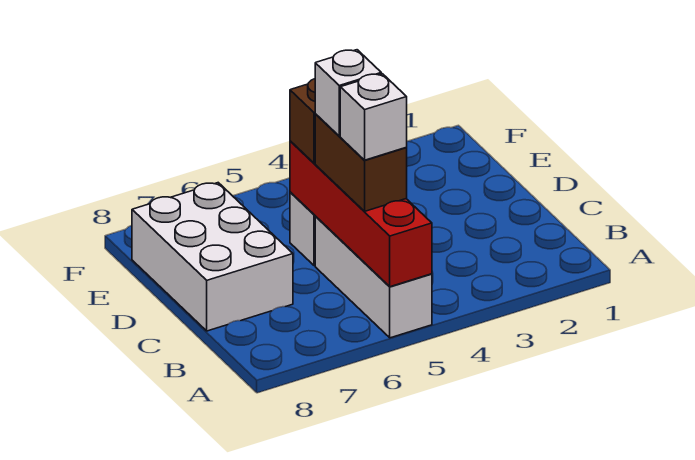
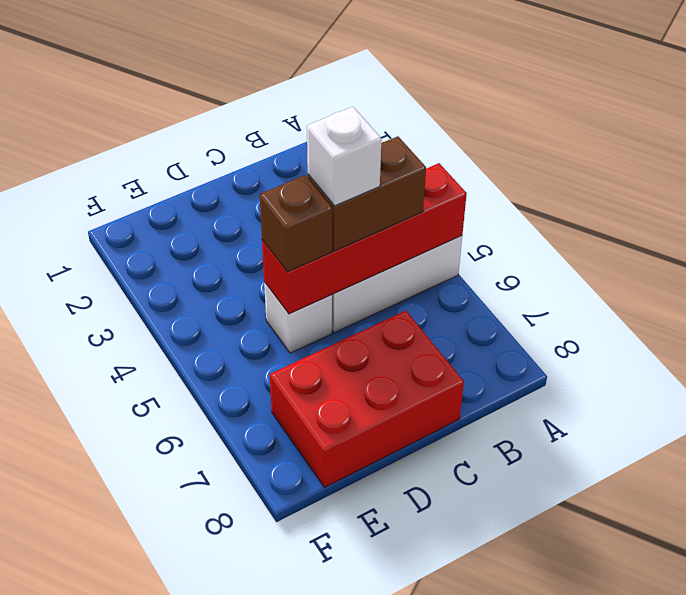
white 1x1 brick [340,74,407,160] -> none
white 2x3 brick [132,183,293,331] -> red 2x3 brick [270,311,464,487]

